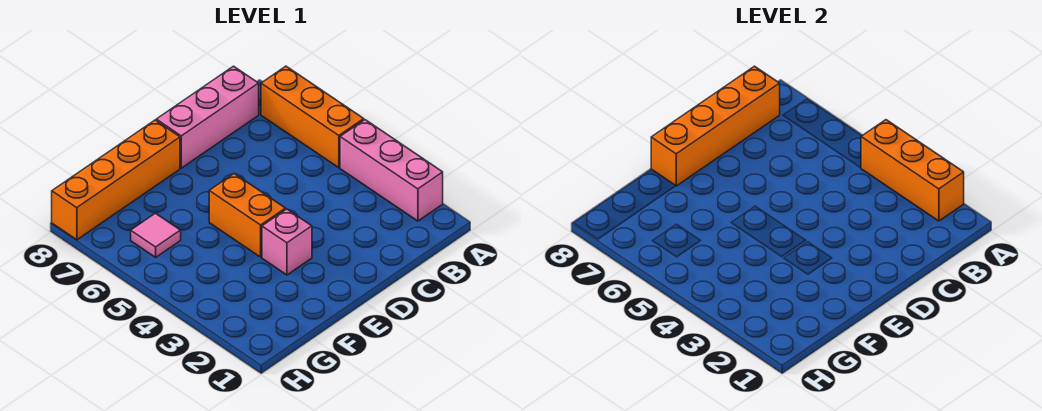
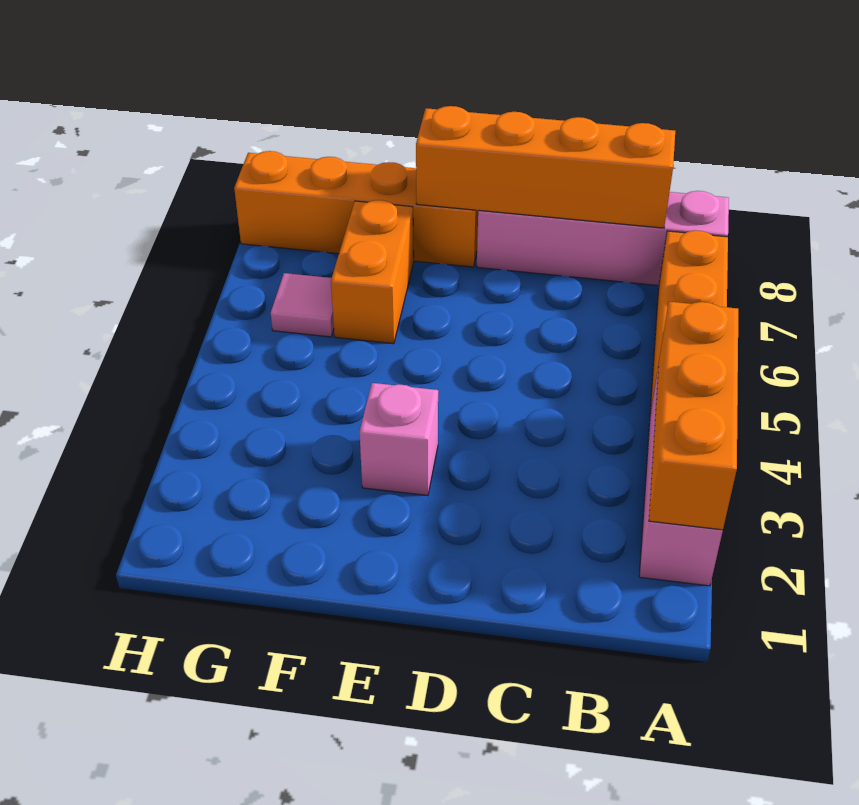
pink 1x3 brick [156,66,259,168] -> pink 1x4 brick [477,191,729,286]
orange 1x2 brick [209,174,286,257] -> orange 1x2 brick moved to [331,200,414,344]

